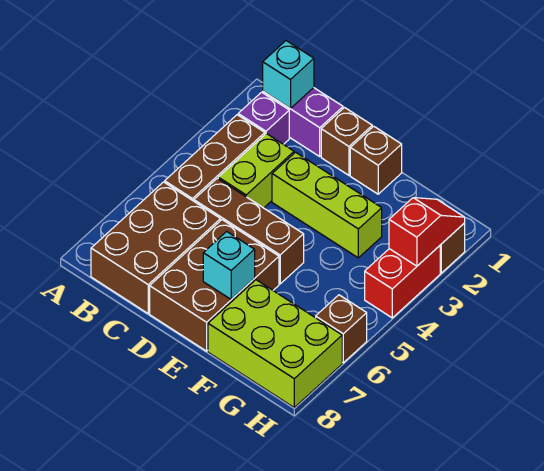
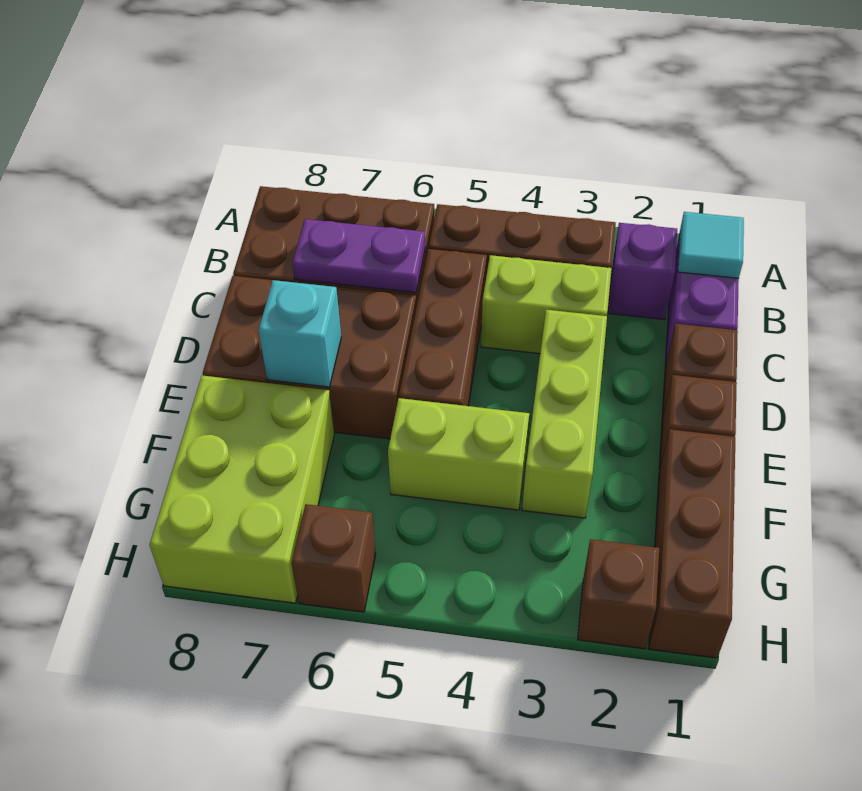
cyan 1x1 brick [263,41,314,108] -> cyan 1x1 tile [678,212,744,278]
none -> purple 1x2 plate [292,219,425,293]
none -> brown 1x3 brick [649,429,735,658]
none -> lime 1x2 brick [388,398,529,510]
red 1x2 slope [389,198,465,266] -> none
red 1x2 brick [365,246,440,318] -> none

